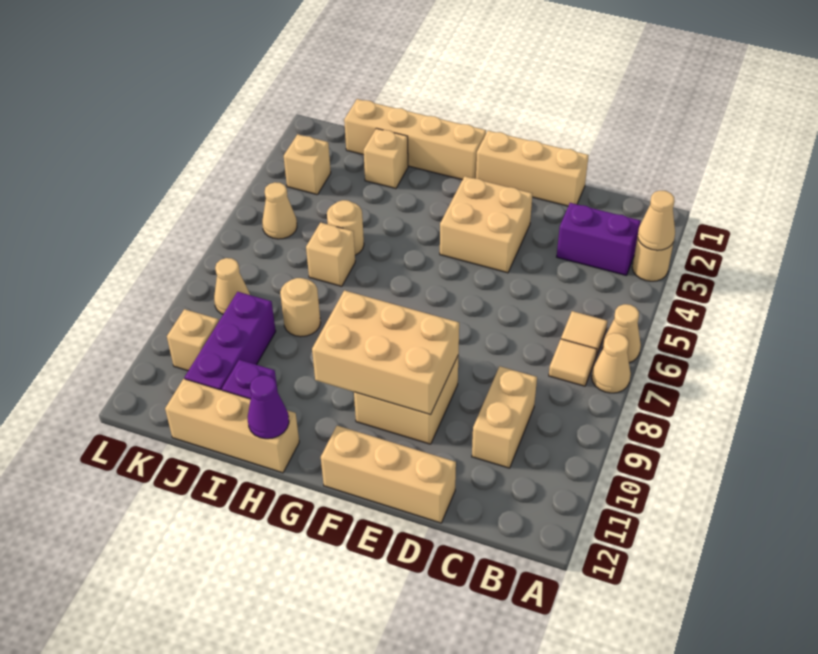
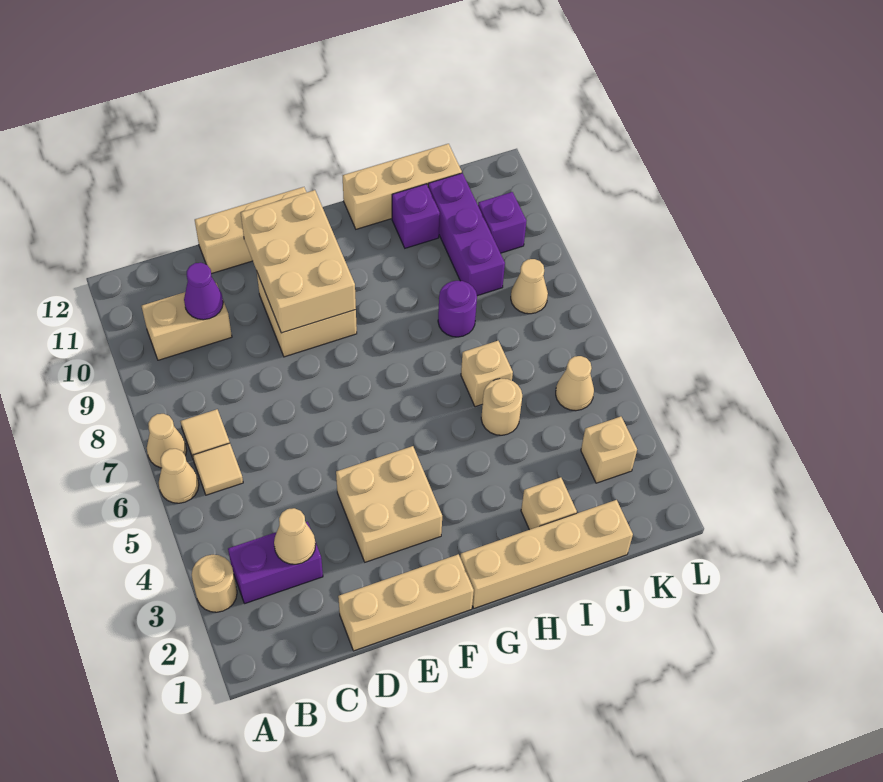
tan 1x1 cone [638,191,675,250] -> tan 1x1 cone moved to [274,508,316,564]
tan 1x2 brick [472,366,537,468] -> tan 1x2 brick turned to [142,283,232,360]
tan 2x3 brick [312,290,459,415] -> tan 2x3 brick turned to [241,190,356,333]
purple 1x1 cone [248,375,289,439] -> purple 1x1 cone moved to [184,263,223,320]
tan 1x1 round brick [280,278,321,337] -> purple 1x1 round brick [438,281,477,337]
tan 1x1 brick [167,309,219,371] -> purple 1x1 brick [478,192,526,253]

